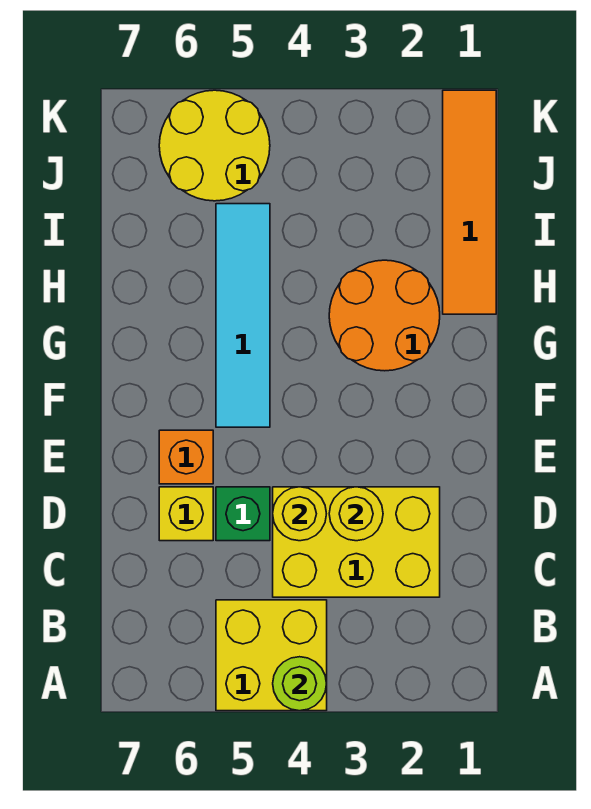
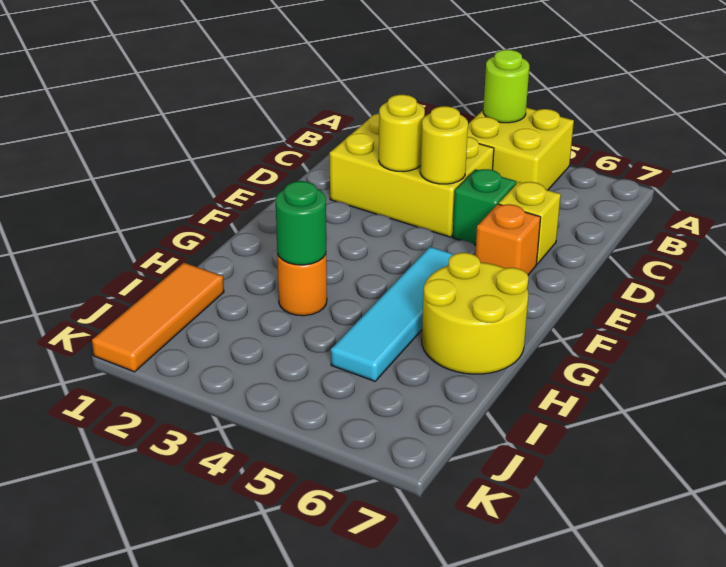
orange 2x2 round brick [329,260,440,371] -> orange 1x1 round brick [277,254,327,316]
orange 1x4 tile [443,90,496,314] -> orange 1x3 tile [92,263,224,372]
none -> green 1x1 round brick [276,181,326,265]
yellow 2x2 round brick [159,90,270,201] -> yellow 2x2 round brick moved to [422,253,528,374]

